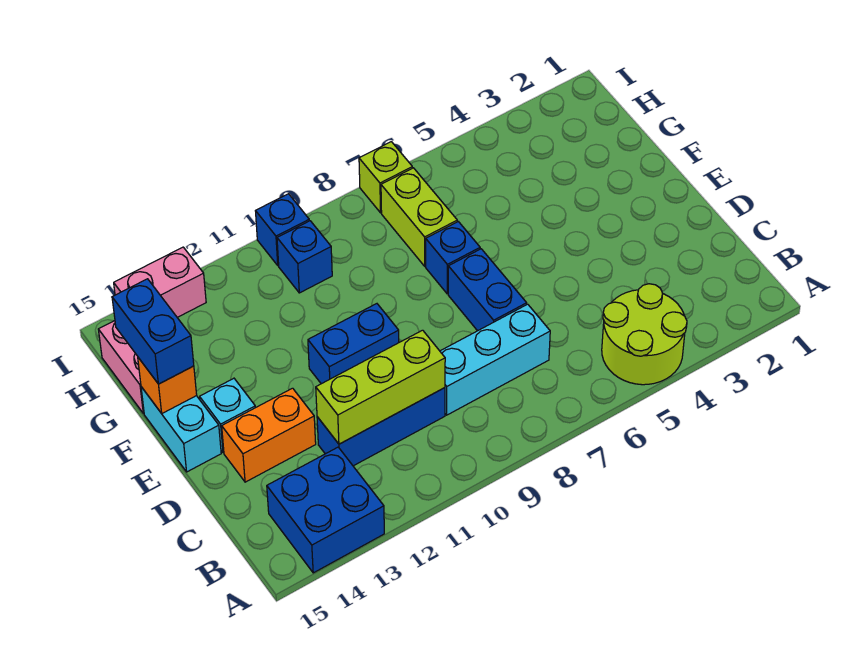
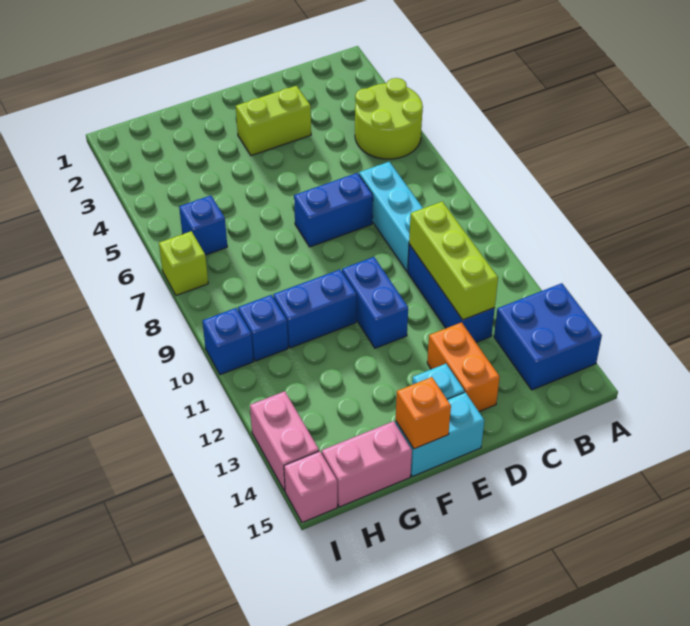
blue 1x1 brick [426,222,480,294] -> blue 1x1 brick moved to [179,196,227,255]
blue 1x2 brick [112,279,194,384] -> blue 1x2 brick moved to [273,269,357,348]
lime 1x2 brick [381,168,457,266] -> lime 1x2 brick moved to [236,86,311,156]
none -> pink 1x1 brick [284,451,337,523]

